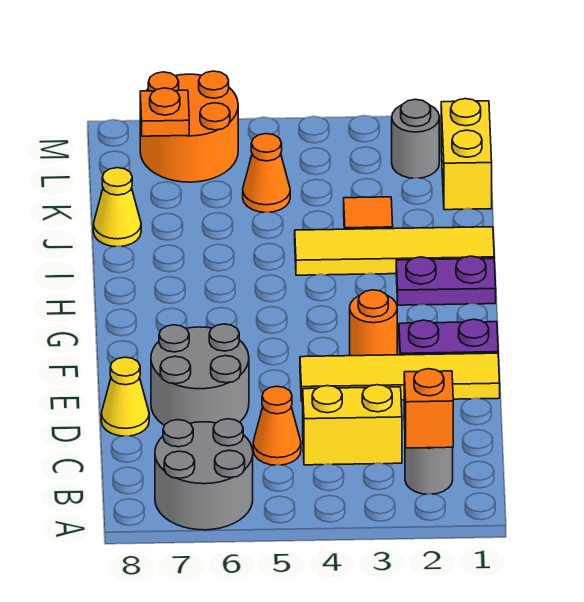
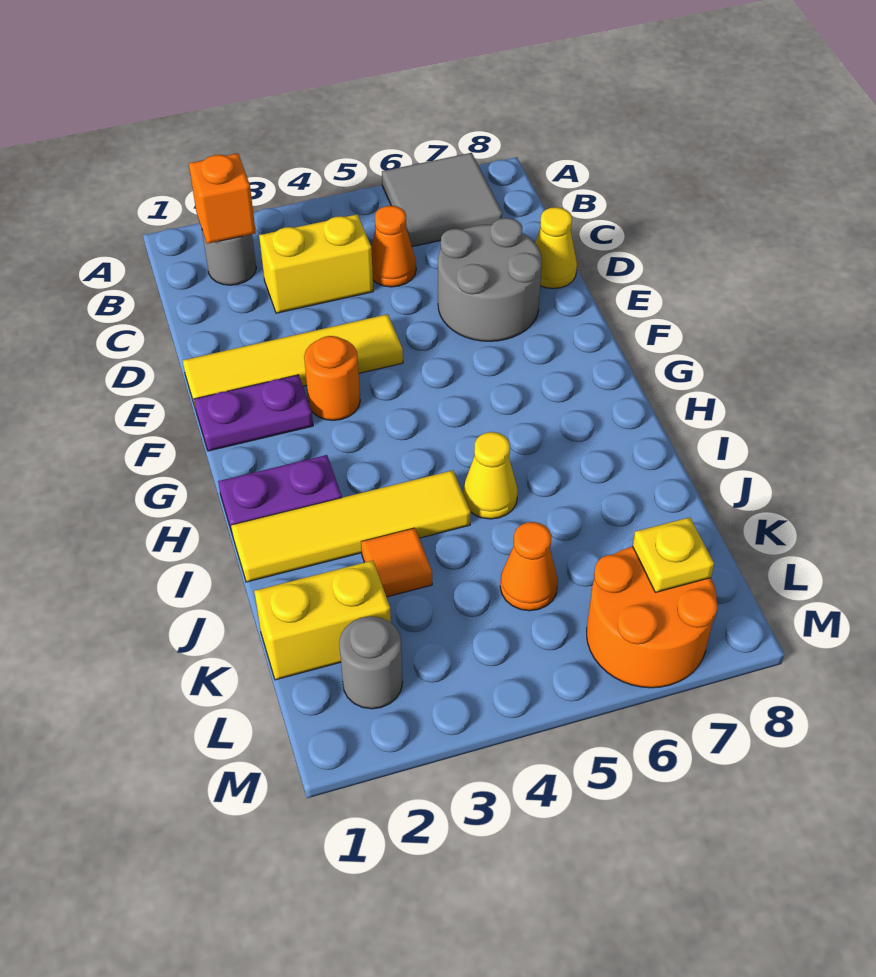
grey 2x2 round brick [155,419,253,530] -> grey 2x2 tile [382,153,502,247]
yellow 1x1 cone [93,168,141,247] -> yellow 1x1 cone moved to [463,432,518,519]
yellow 1x2 brick [441,99,492,210] -> yellow 1x2 brick turned to [254,561,391,680]
orange 1x1 plate [140,88,189,136] -> yellow 1x1 plate [632,517,714,592]

